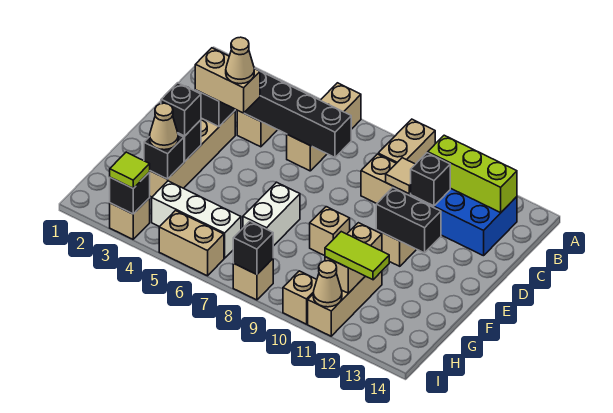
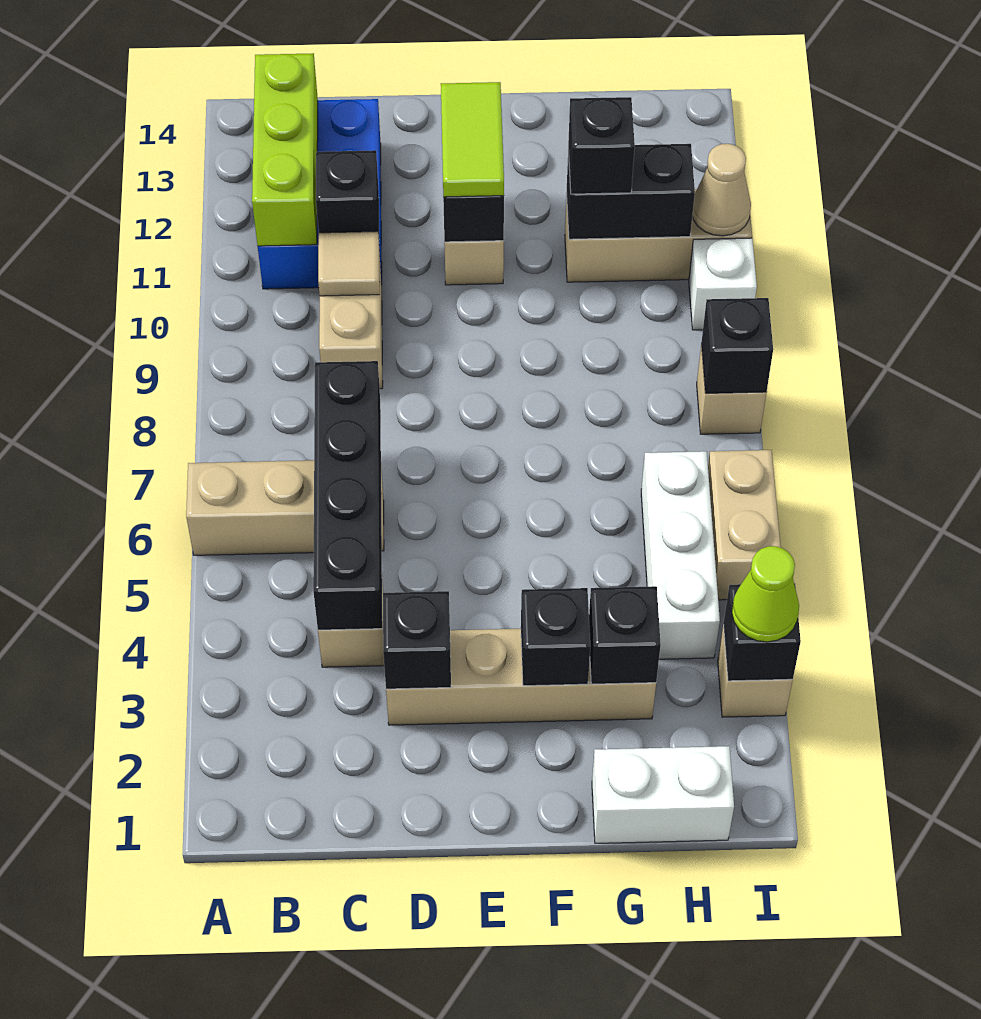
tan 1x2 brick [378,119,435,164] -> none
tan 1x2 brick [195,48,260,113] -> none
tan 1x1 cone [226,37,255,84] -> none
black 1x1 brick [161,83,201,136] -> black 1x1 brick moved to [568,97,635,194]
white 1x2 brick [243,182,300,246] -> white 1x2 brick moved to [592,746,734,843]
tan 1x1 brick [310,207,350,256] -> none
tan 1x1 cone [150,103,178,150] -> none
tan 1x2 brick [325,223,382,293] -> black 1x2 brick [566,144,695,239]
lime 1x2 tile [325,232,389,280] -> lime 1x2 tile moved to [441,82,504,197]
lime 1x1 tile [110,152,150,188] -> lime 1x1 cone [732,546,799,642]
tan 1x1 brick [283,271,317,324] -> white 1x1 brick [689,238,757,330]

